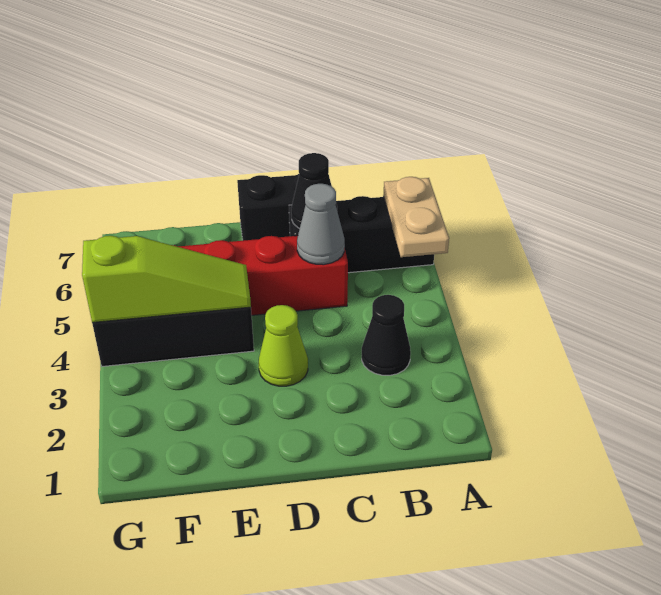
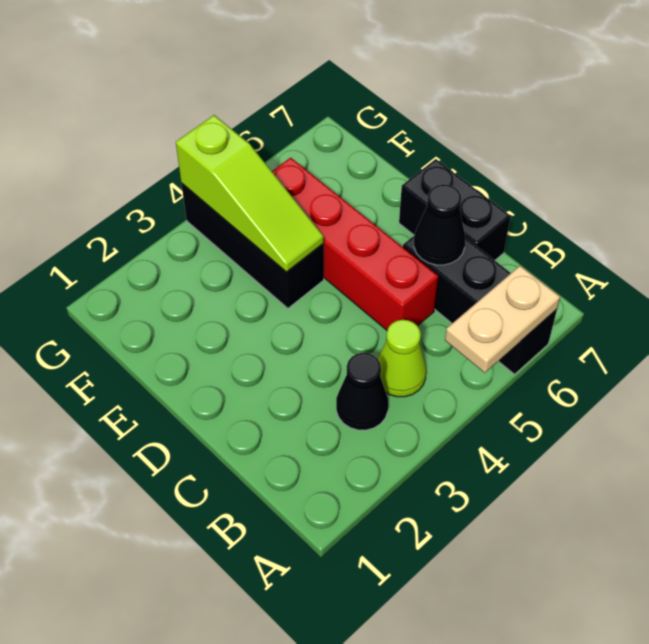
grey 1x1 cone [297,184,345,265] -> none
lime 1x1 cone [258,305,308,386] -> lime 1x1 cone moved to [378,320,426,397]

